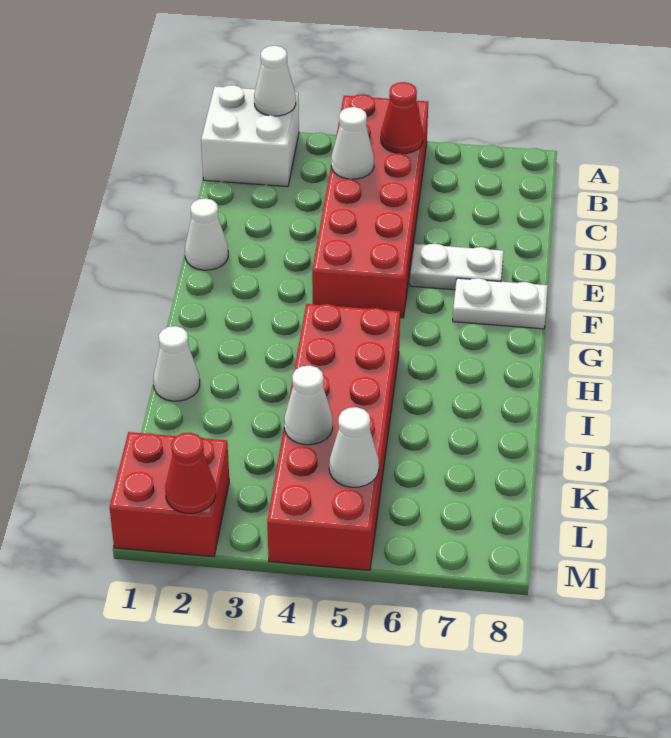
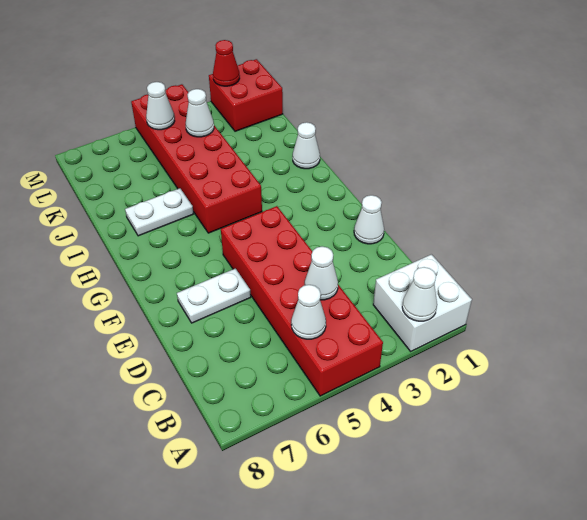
red 1x1 cone [381,82,423,154] -> white 1x1 cone [291,285,326,339]
white 1x2 plate [453,278,548,329] -> white 1x2 plate moved to [125,188,194,236]

